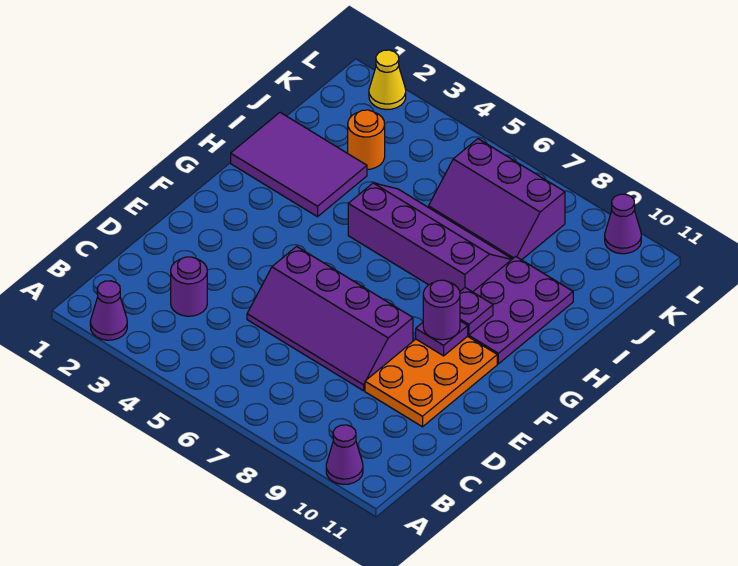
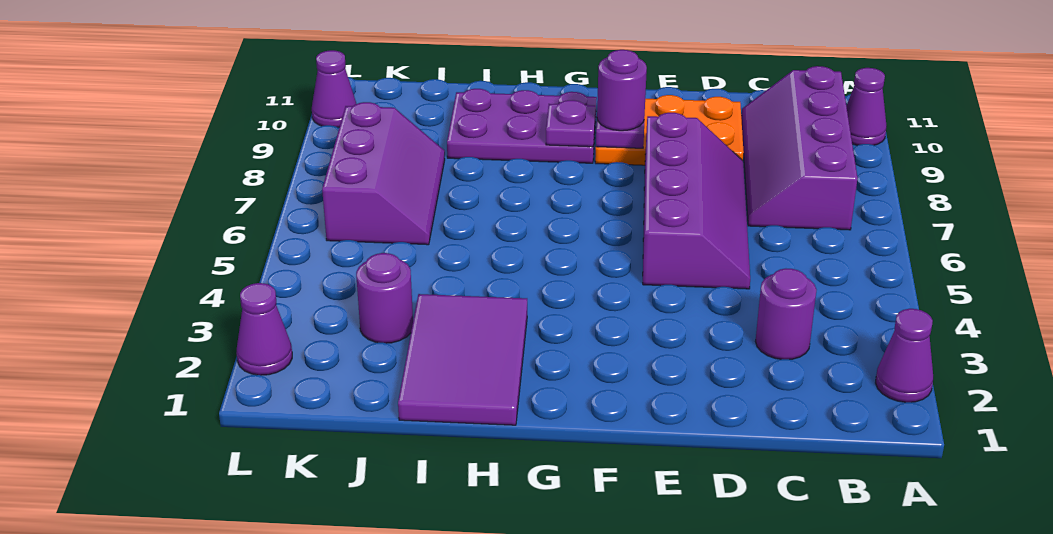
purple 2x4 slope [348,183,512,292] -> purple 2x4 slope moved to [741,66,858,230]
orange 1x1 round brick [348,110,385,169] -> purple 1x1 round brick [356,253,413,343]
yellow 1x1 cone [369,50,406,109] -> purple 1x1 cone [236,283,292,375]

